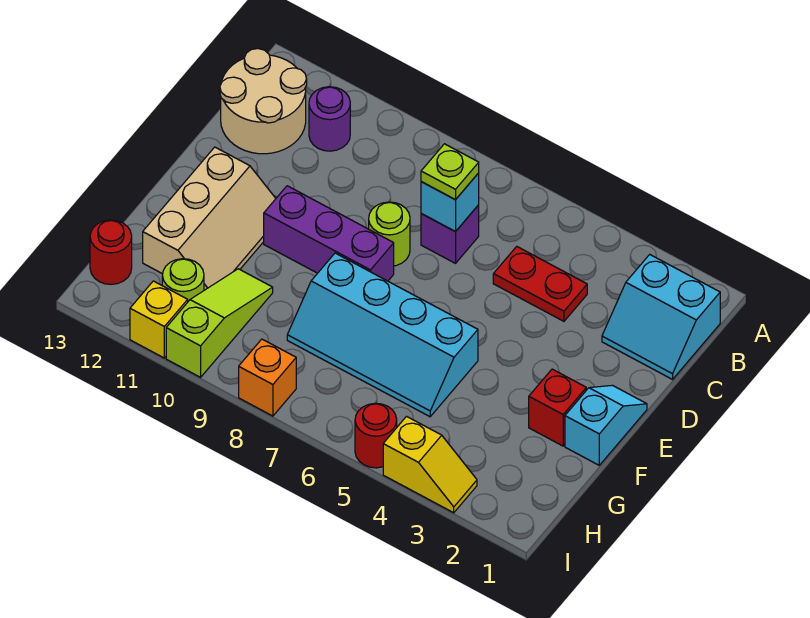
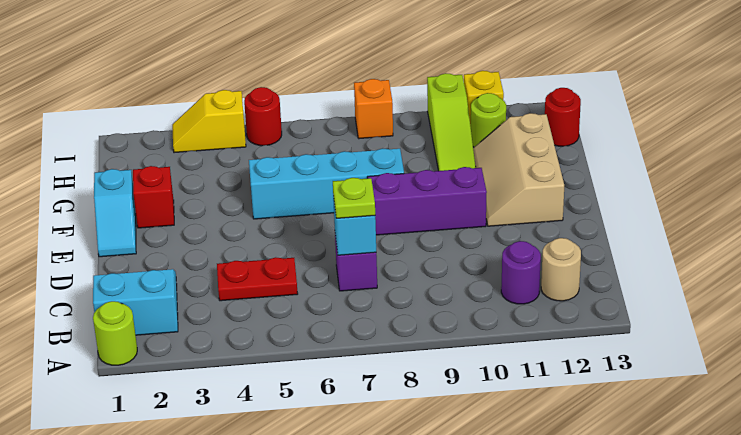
tan 2x2 round brick [220,49,307,154] -> tan 1x1 round brick [541,238,581,301]
lime 1x1 round brick [369,202,410,266] -> lime 1x1 round brick moved to [93,301,137,365]

